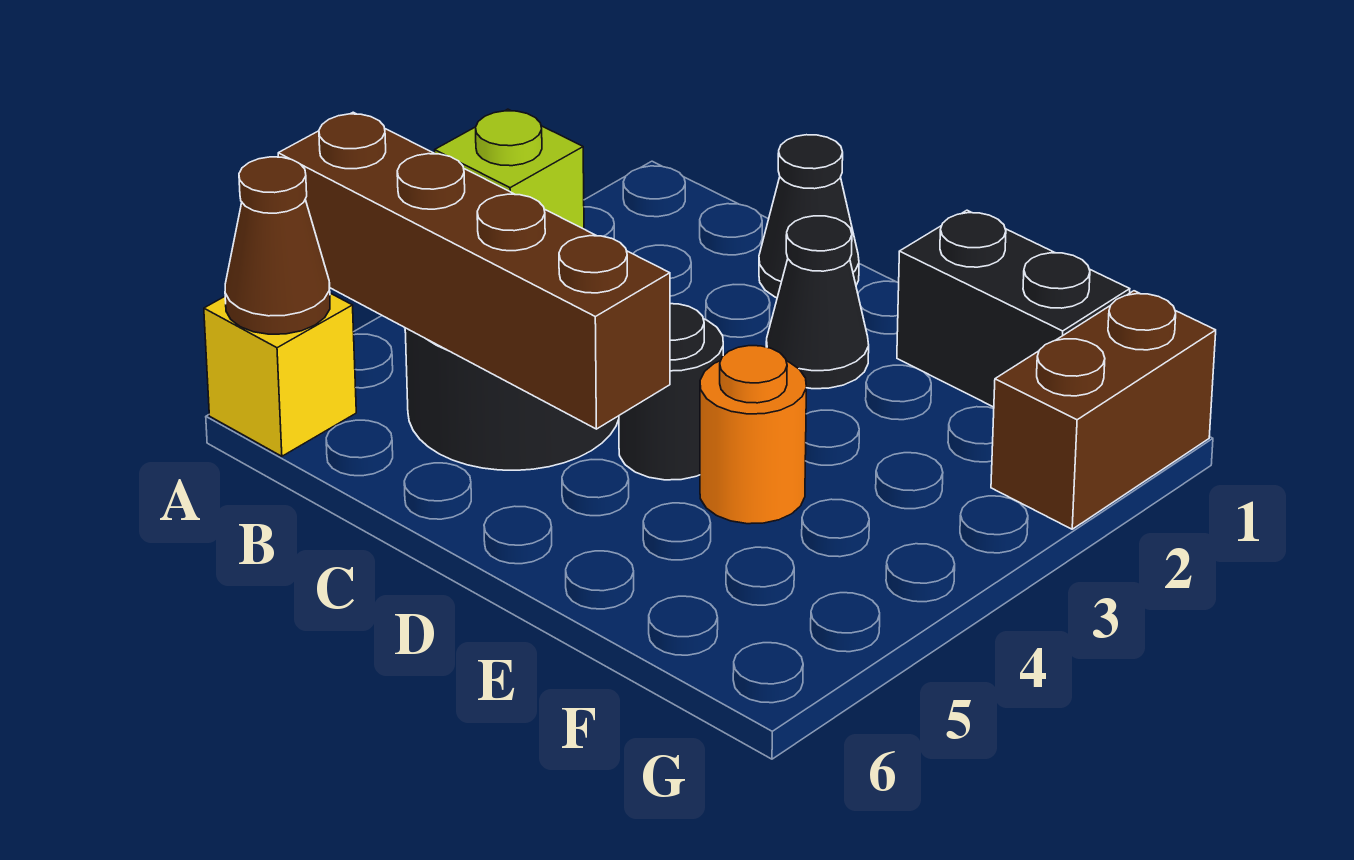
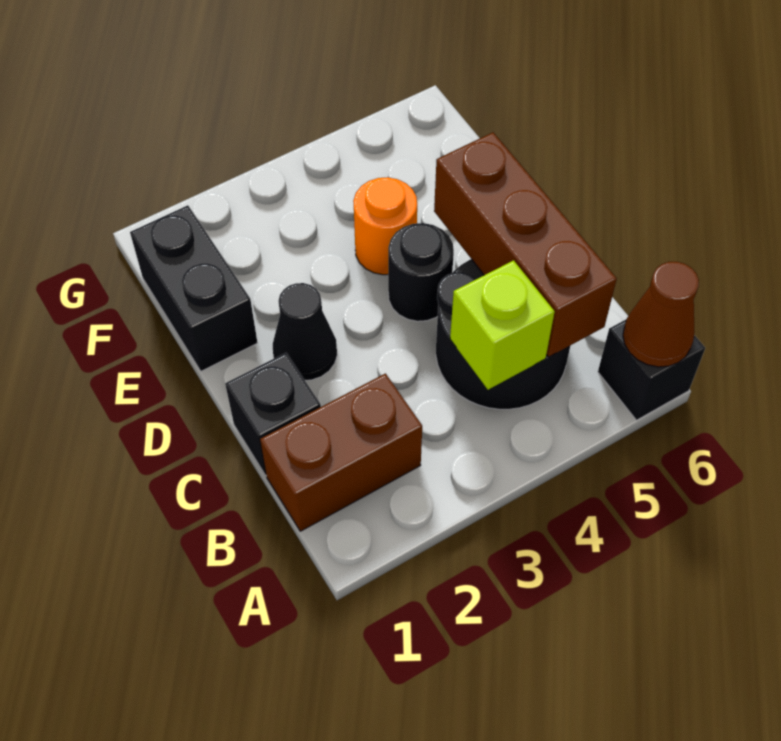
brown 1x4 brick [278,112,670,429] -> brown 1x3 brick [434,132,617,357]
yellow 1x1 brick [204,293,356,456] -> black 1x1 brick [598,320,705,420]
black 1x1 cone [759,135,859,298] -> black 1x1 brick [225,353,321,475]
brown 1x2 brick [991,291,1216,529] -> brown 1x2 brick moved to [260,374,422,531]

